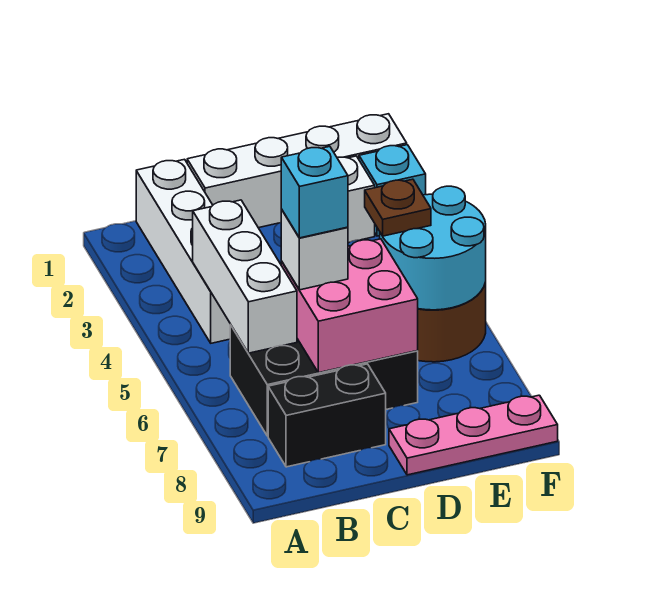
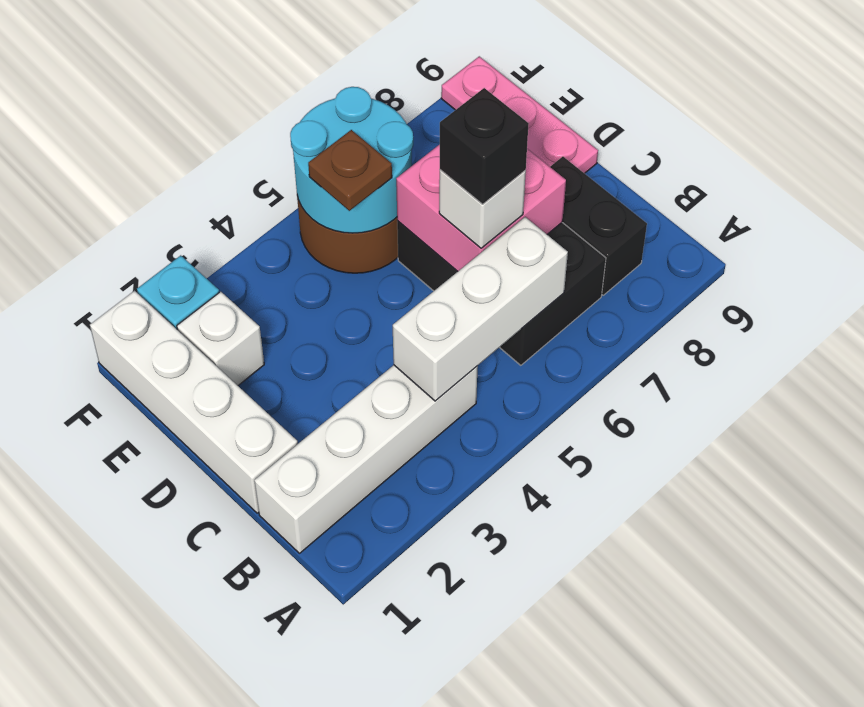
cyan 1x1 brick [281,146,348,238] -> black 1x1 brick [440,88,529,204]

